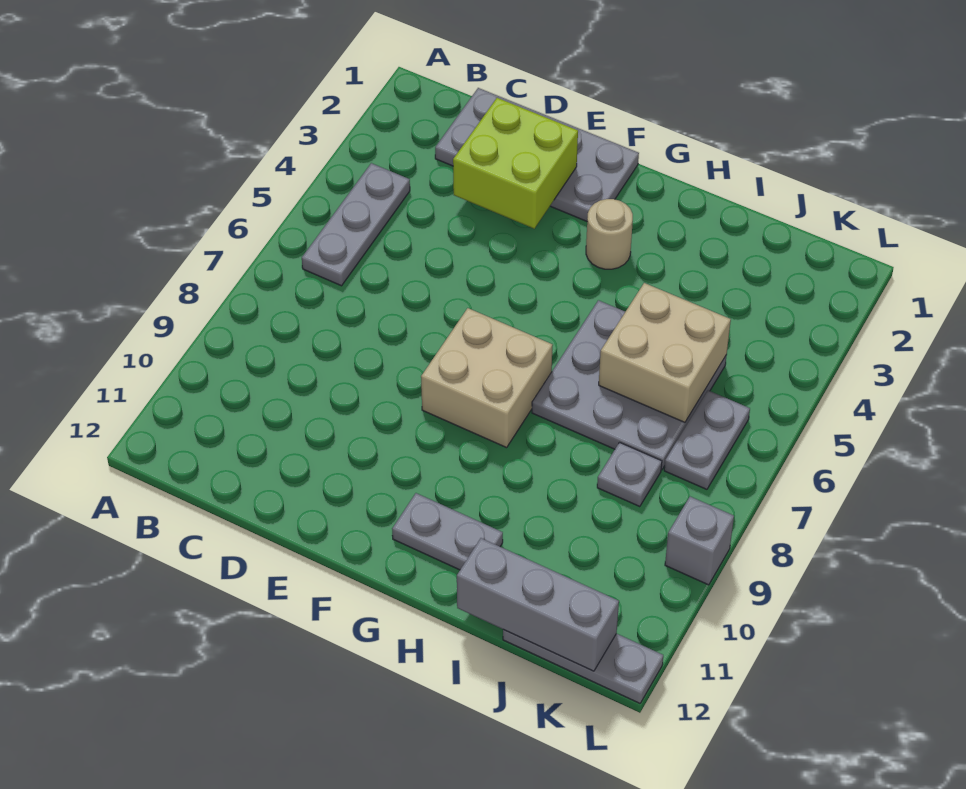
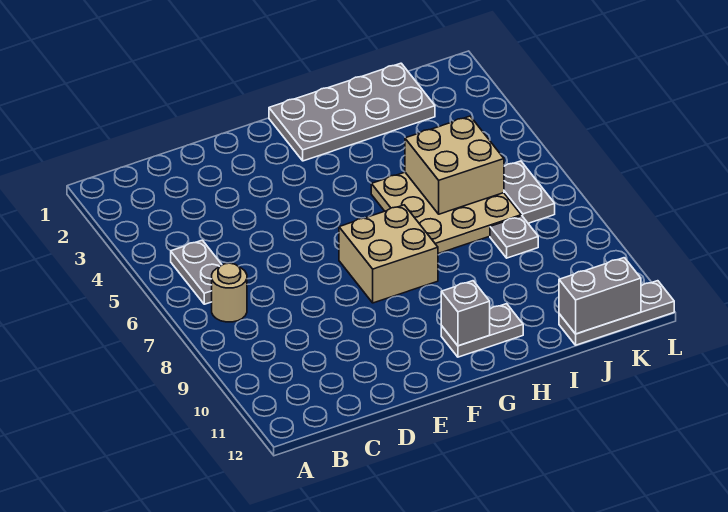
grey 1x3 plate [302,163,410,286] -> grey 1x2 plate [171,240,222,304]
grey 2x4 plate [435,88,639,221] -> grey 2x4 plate moved to [269,63,435,161]
lime 2x2 brick [453,98,578,229] -> none
tan 1x1 round brick [586,199,633,269] -> tan 1x1 round brick moved to [212,263,247,322]
grey 3x3 plate [532,300,727,470] -> tan 3x3 plate [371,172,521,254]
grey 1x3 brick [457,538,619,671] -> grey 1x2 brick [559,258,641,334]
grey 1x1 brick [665,497,734,585] -> grey 1x1 brick moved to [441,281,490,346]

